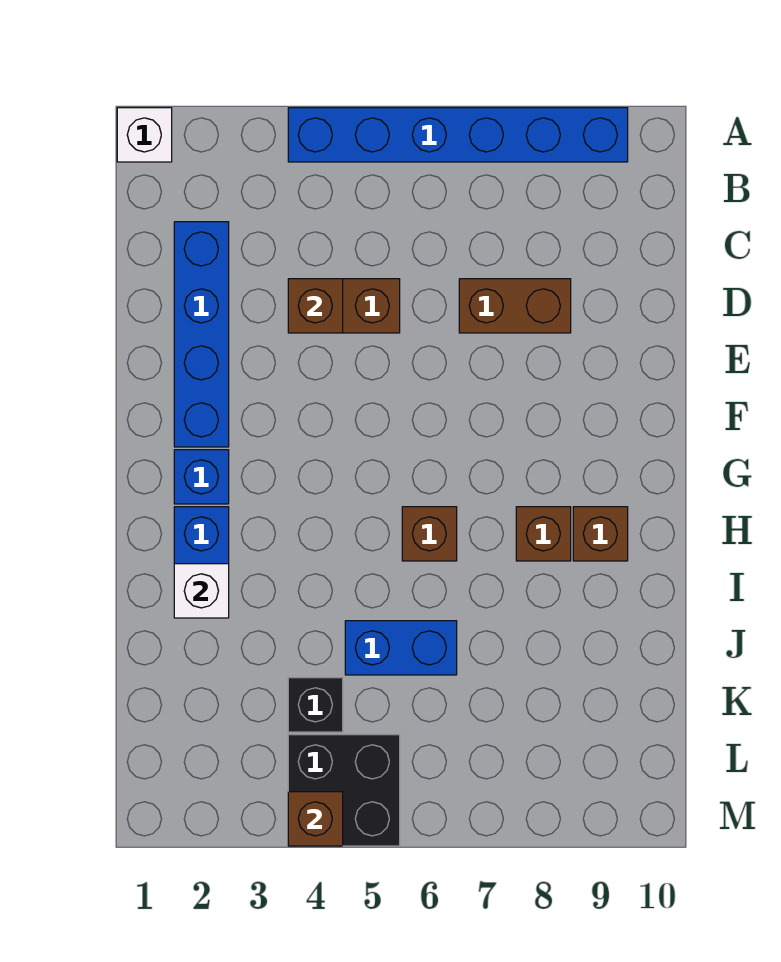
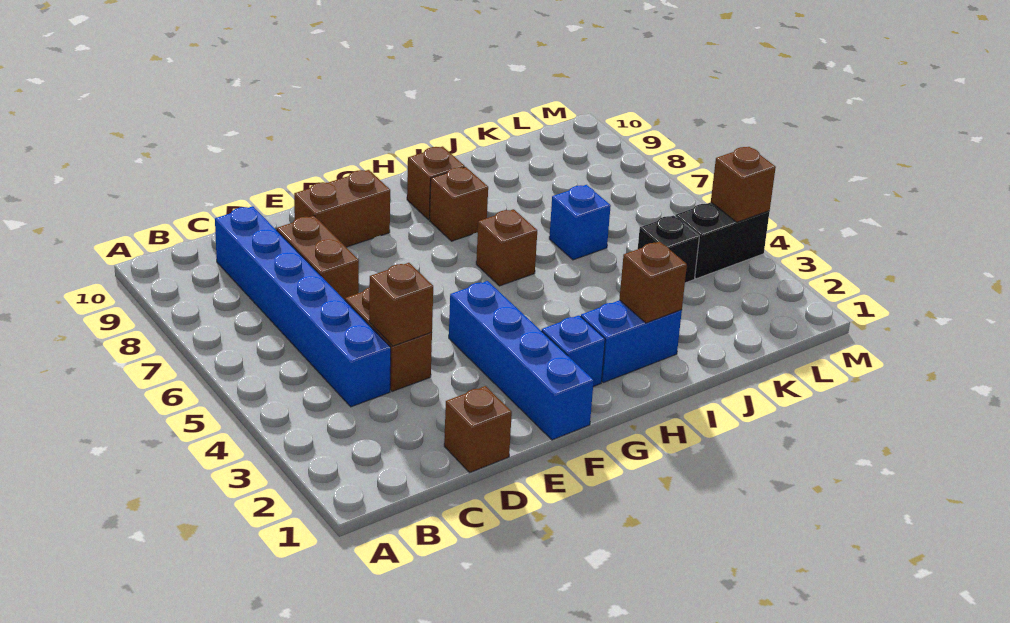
white 1x1 brick [117,108,172,162] -> none
blue 1x6 brick [288,108,628,162] -> blue 1x6 brick moved to [215,206,391,407]
blue 1x4 brick [174,222,229,447] -> blue 1x4 brick turned to [449,281,594,440]
none -> brown 1x1 brick [444,386,512,472]
none -> brown 1x2 brick [294,170,390,247]
white 1x1 brick [174,564,229,618] -> brown 1x1 brick [619,242,687,323]
blue 1x2 brick [345,621,457,675] -> blue 1x1 brick [549,185,611,260]
black 2x2 brick [288,735,400,846] -> black 1x2 brick [675,202,770,279]

